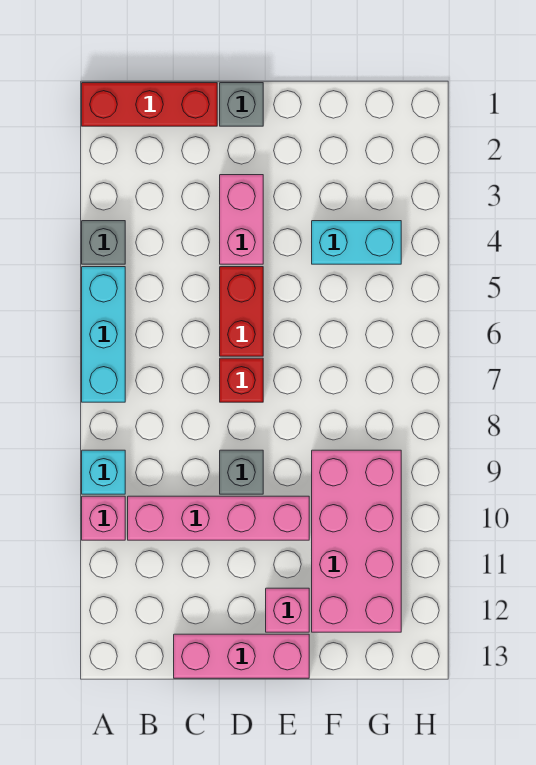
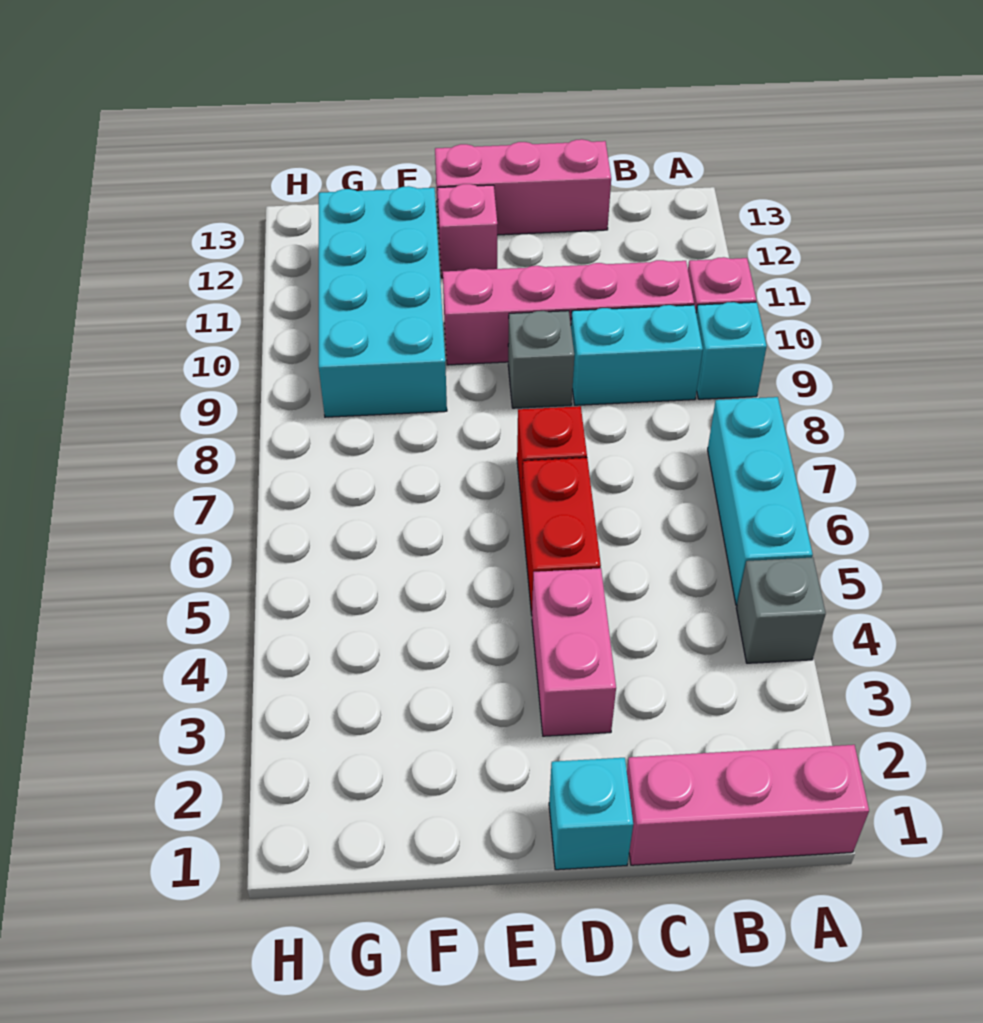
red 1x3 brick [82,83,217,126] -> pink 1x3 brick [627,745,869,865]
grey 1x1 brick [220,83,263,126] -> cyan 1x1 brick [549,758,633,870]
cyan 1x2 brick [312,221,401,264] -> cyan 1x2 brick moved to [571,305,703,405]
pink 2x4 brick [312,450,401,632] -> cyan 2x4 brick [319,186,447,417]

